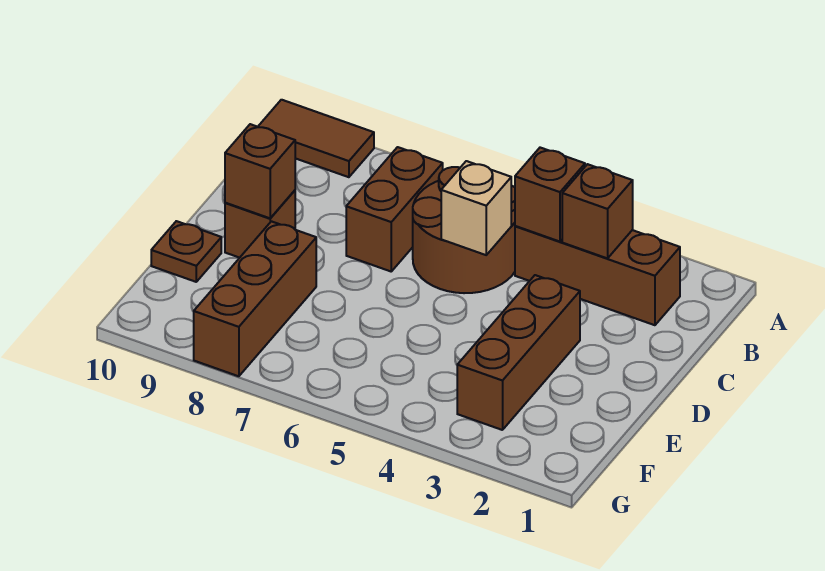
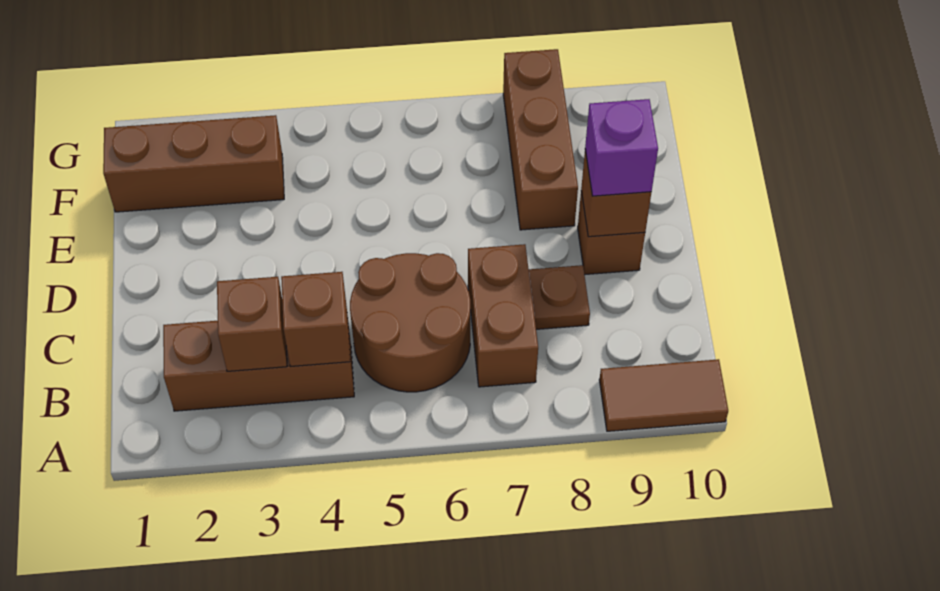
tan 1x1 brick [441,161,511,255] -> none
brown 1x3 brick [457,275,580,430] -> brown 1x3 brick turned to [103,115,284,212]
none -> purple 1x1 brick [585,99,658,196]
brown 1x1 plate [151,221,221,282] -> brown 1x1 plate moved to [529,265,590,329]

